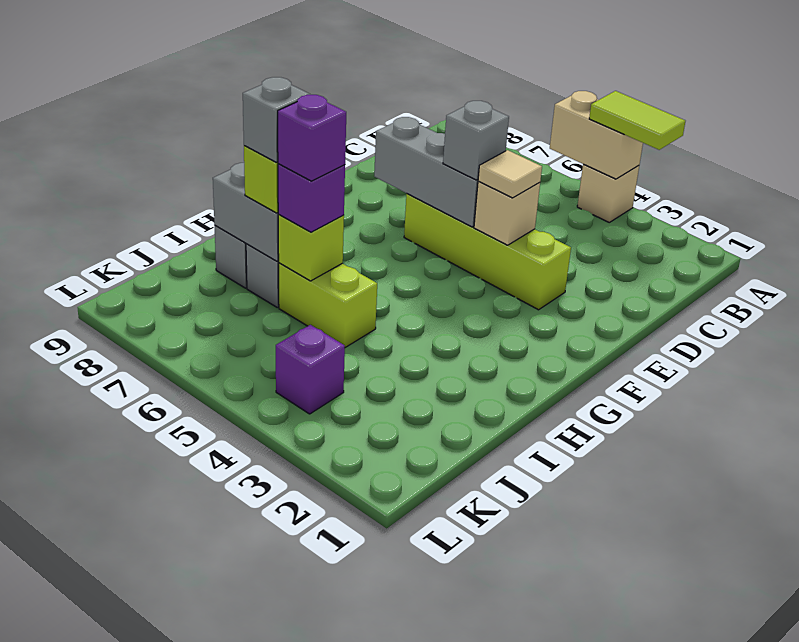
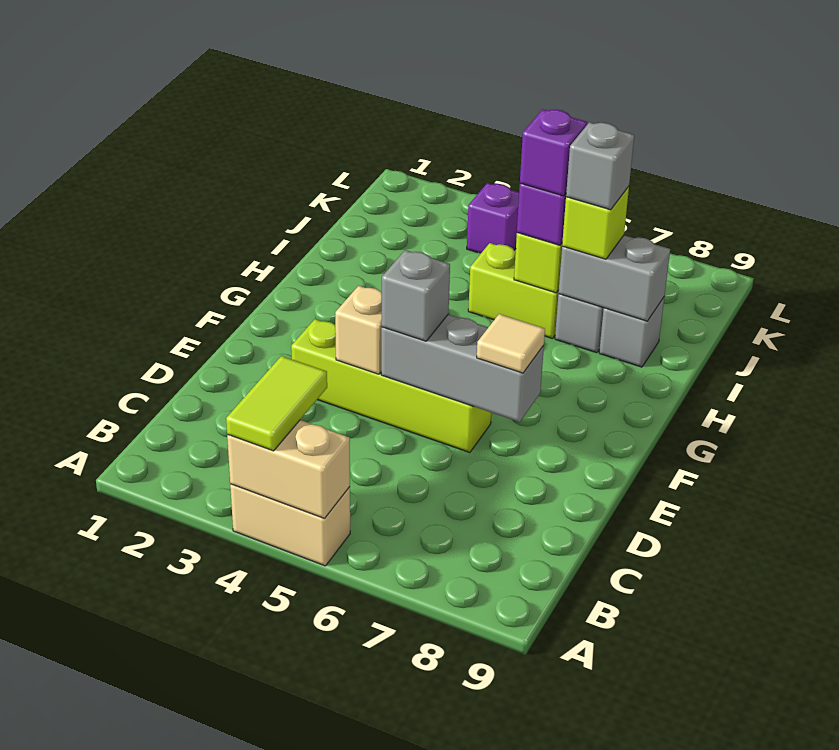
lime 1x2 tile [589,91,685,150] -> lime 1x2 tile turned to [226,356,327,451]
tan 1x1 brick [577,164,639,222] -> tan 1x2 brick [230,484,350,566]
tan 1x1 tile [478,150,542,198] -> tan 1x1 tile moved to [477,314,545,373]

